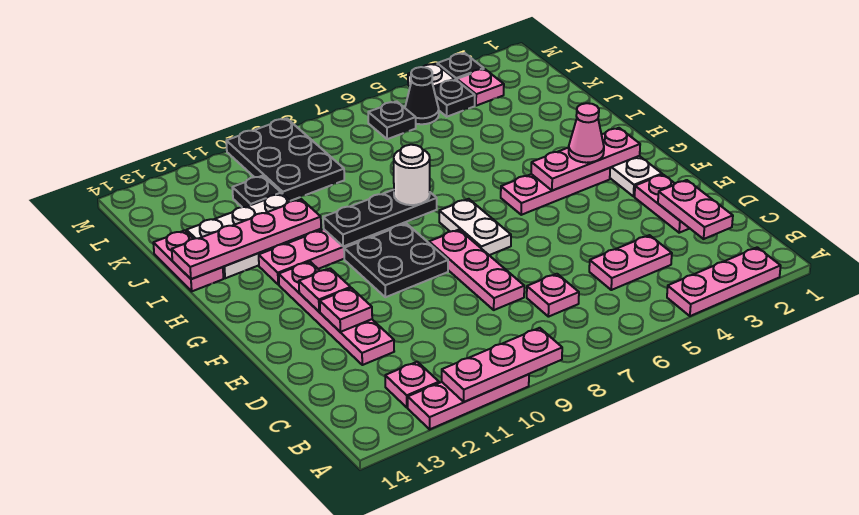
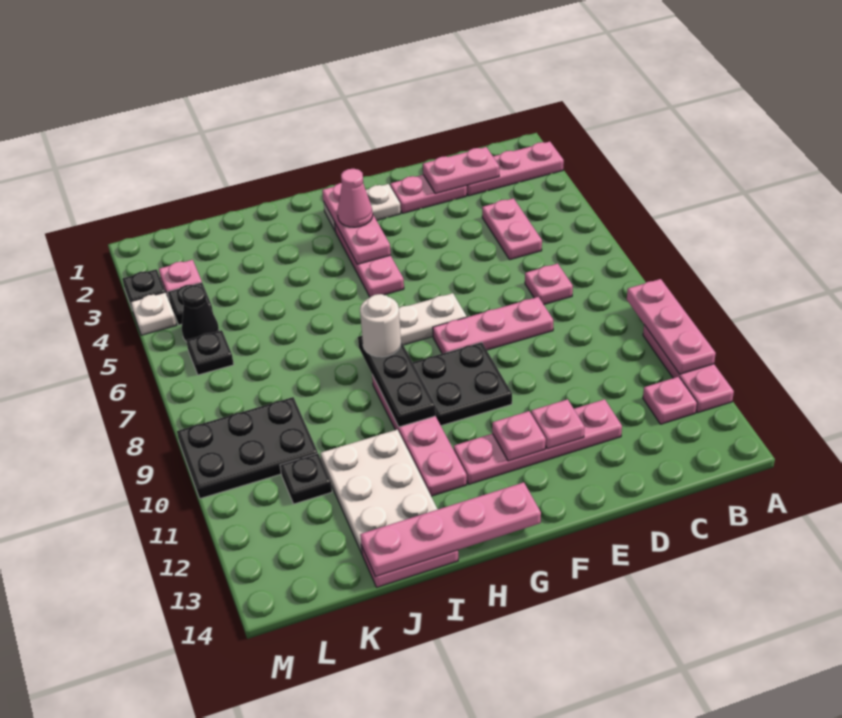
pink 1x3 plate [667,247,781,316] -> pink 1x3 plate turned to [467,142,564,196]
pink 1x4 plate [172,199,321,279] -> pink 1x4 plate turned to [360,482,541,577]

